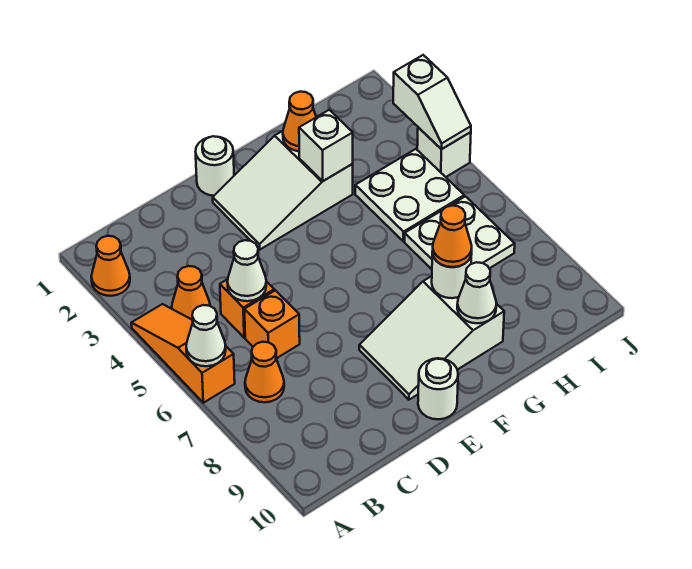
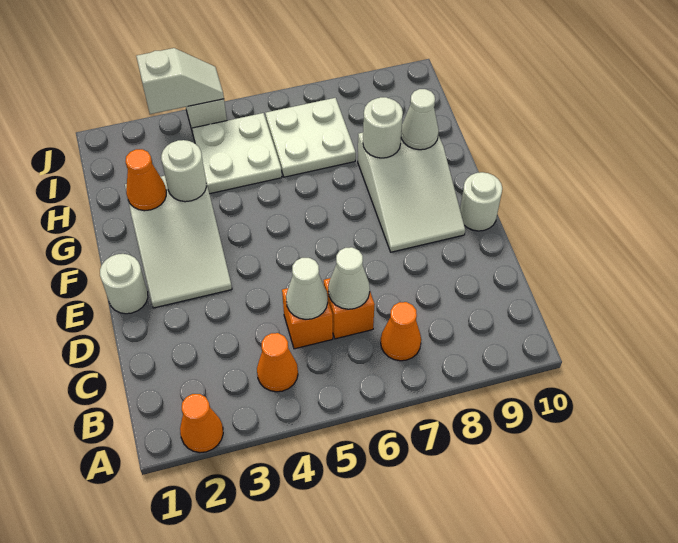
orange 1x3 slope [131,304,235,403] -> none
white 1x1 cone [186,305,226,366] -> white 1x1 cone moved to [328,247,370,309]
white 1x1 brick [299,110,353,181] -> white 1x1 round brick [161,140,206,202]
orange 1x1 cone [432,206,472,267] -> none

